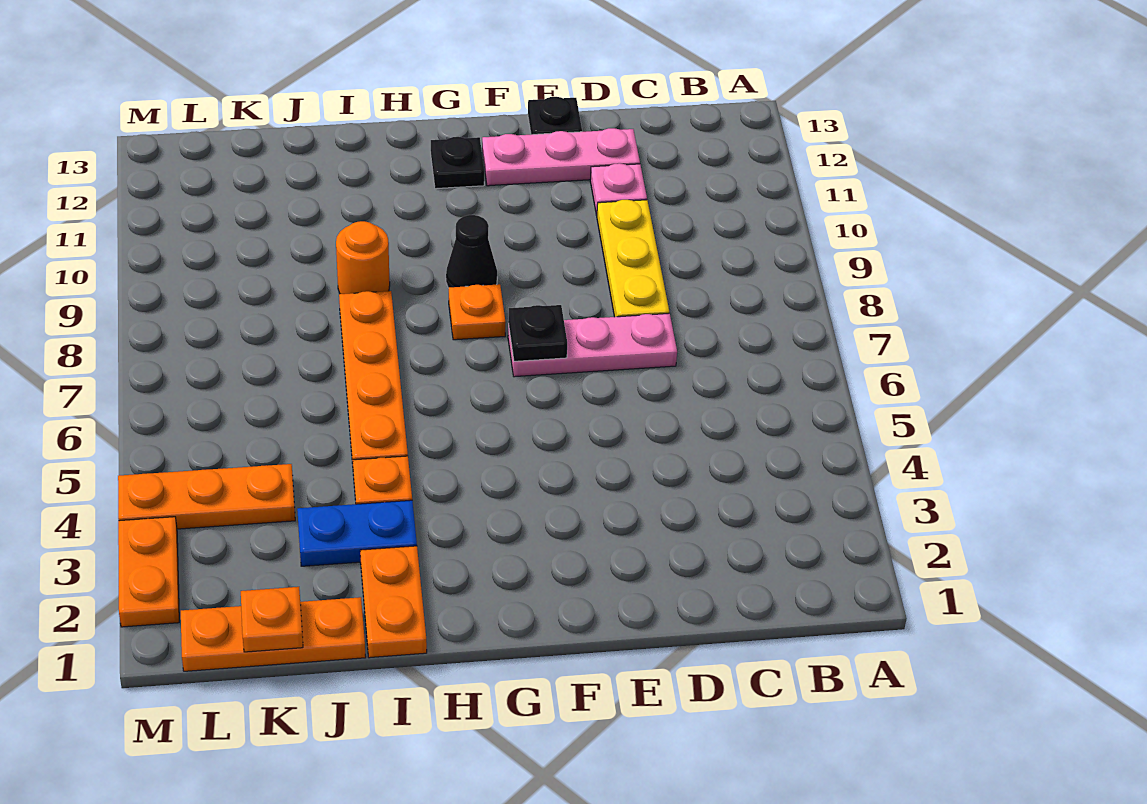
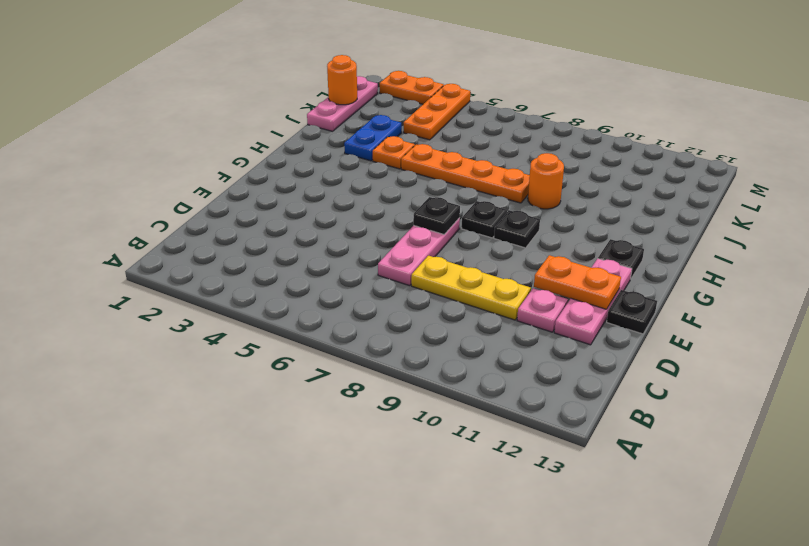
orange 1x1 plate [449,284,506,340] -> black 1x1 plate [462,201,507,238]
black 1x1 cone [446,215,497,288] -> black 1x1 plate [494,210,540,248]
orange 1x2 plate [360,546,427,658] -> orange 1x2 plate moved to [534,255,621,309]
orange 1x3 plate [181,597,366,671] -> pink 1x3 plate [307,76,378,131]
orange 1x1 plate [241,587,303,652] -> orange 1x1 round brick [327,55,357,105]

